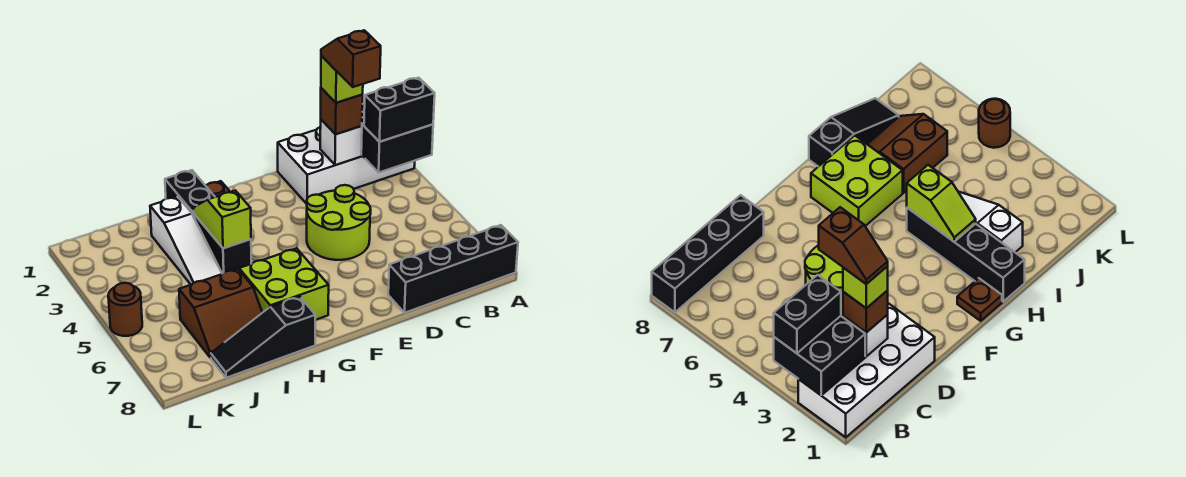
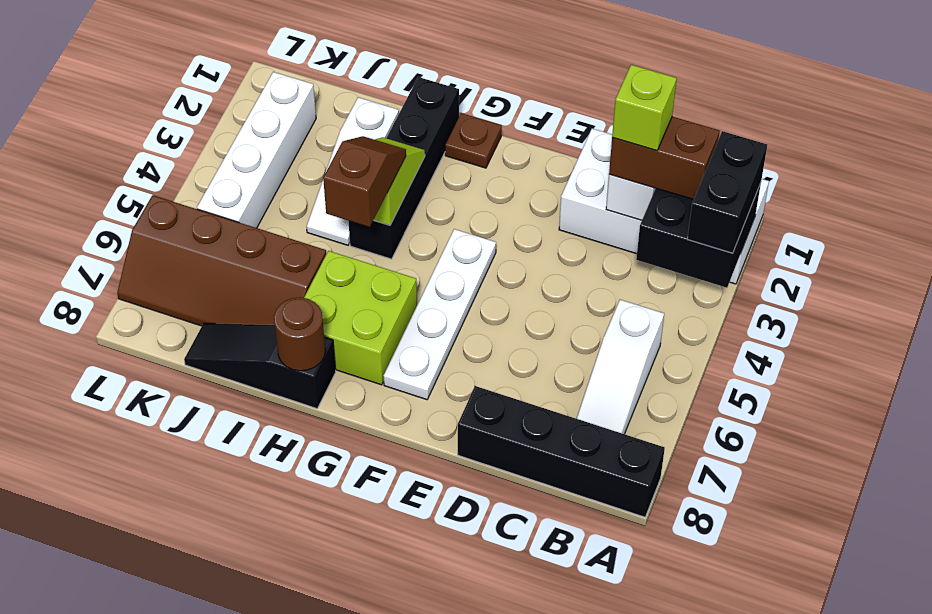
black 1x2 brick [364,78,435,142] -> black 1x2 brick turned to [687,131,767,253]
none -> white 1x3 slope [577,300,664,434]
brown 1x1 brick [321,88,363,134] -> brown 1x2 brick [609,117,720,200]
brown 1x2 slope [321,30,381,87] -> brown 1x2 slope moved to [323,136,406,227]
lime 2x2 round brick [307,185,371,260] -> none
none -> white 1x4 plate [383,229,496,400]
brown 2x2 slope [179,269,262,358] -> brown 2x4 slope [117,195,326,326]
none -> white 1x4 brick [197,72,316,228]
brown 1x1 round brick [108,283,142,336] -> brown 1x1 round brick moved to [274,297,325,371]

